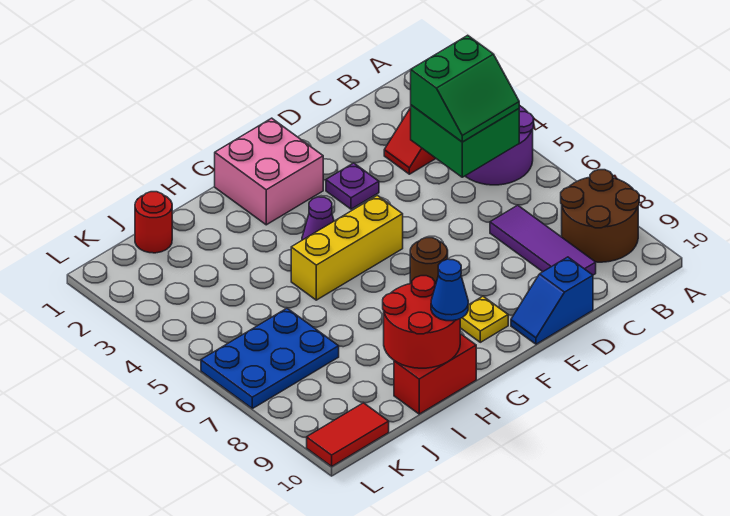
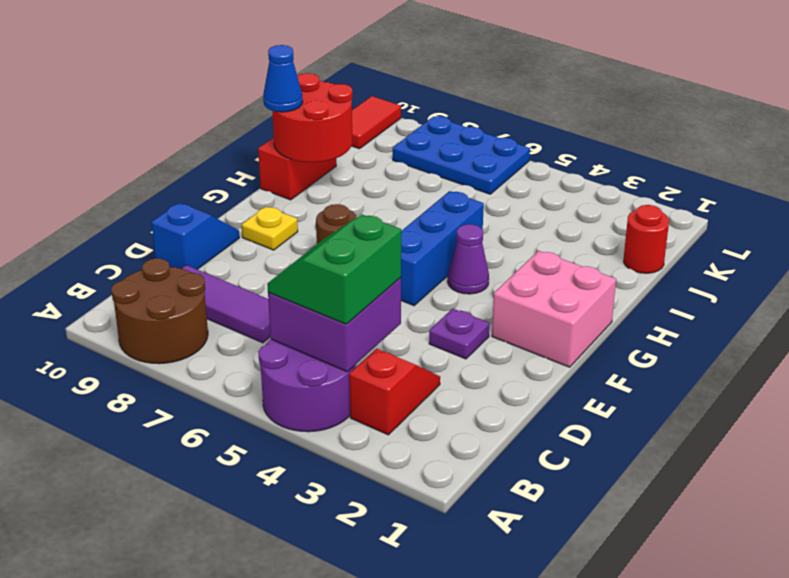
green 2x2 brick [411,105,519,177] -> purple 2x2 brick [268,278,401,372]
yellow 1x3 brick [291,195,403,300] -> blue 1x3 brick [401,191,484,306]
blue 2x3 plate [201,308,339,409] -> blue 2x3 plate turned to [393,116,530,194]

